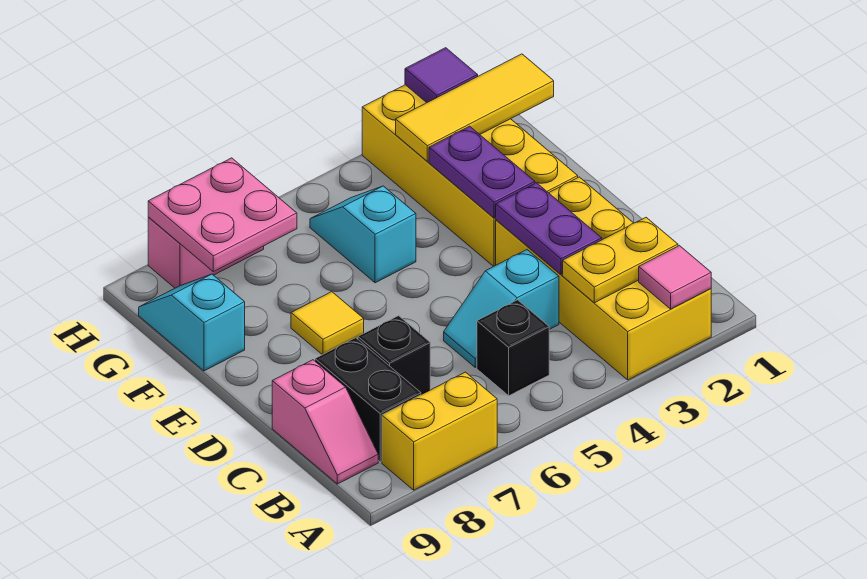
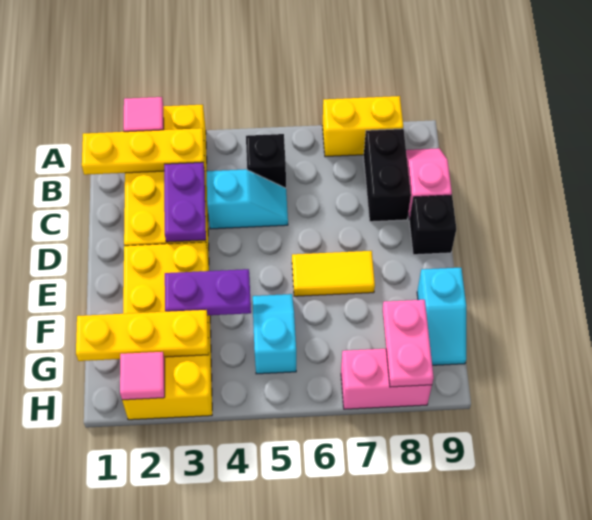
yellow 1x2 plate [563,218,678,303] -> yellow 1x3 plate [82,128,204,175]
black 1x1 brick [358,316,430,395] -> black 1x1 brick moved to [409,195,456,255]
purple 1x2 plate [429,126,535,218] -> purple 1x2 plate turned to [165,269,251,315]
yellow 1x1 tile [291,292,364,355] -> yellow 1x2 tile [292,251,375,296]
cyan 1x2 slope [310,186,416,283] -> cyan 1x2 slope turned to [253,294,296,374]
yellow 1x3 tile [396,54,554,161] -> yellow 1x3 plate [76,310,209,361]
pink 2x2 plate [148,158,297,272] -> pink 1x2 plate [383,300,434,387]
purple 1x1 tile [405,48,478,103] -> pink 1x1 tile [120,352,165,400]

